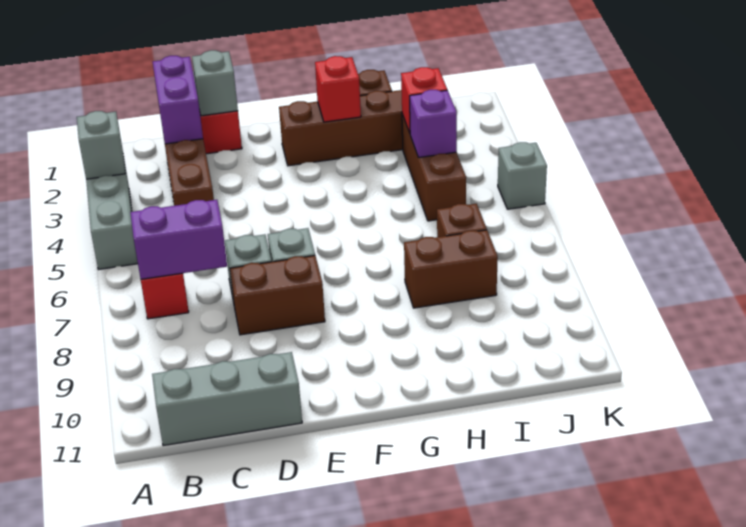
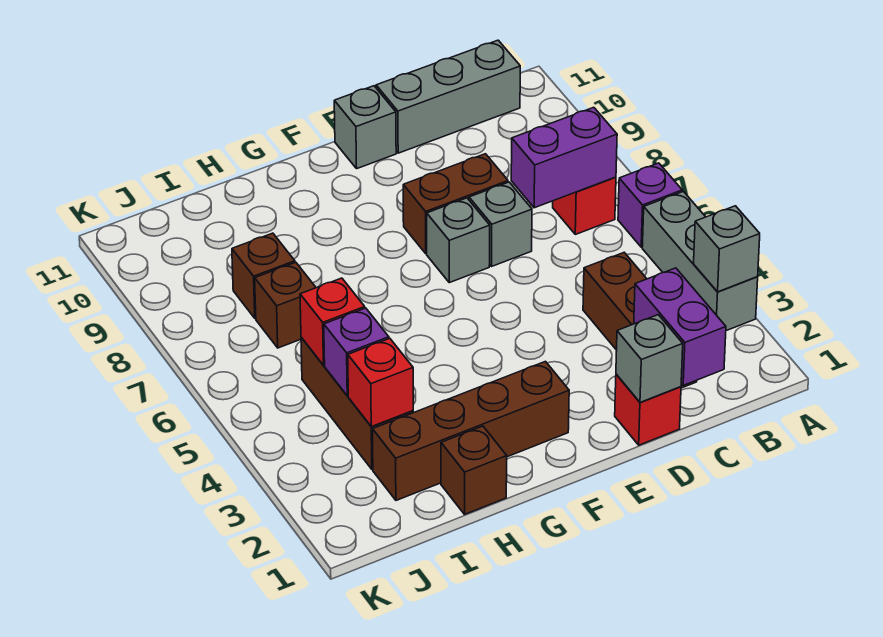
none -> purple 1x1 brick [618,163,682,247]
red 1x1 brick [315,56,361,122] -> red 1x1 brick moved to [300,278,365,365]
brown 1x2 brick [404,230,498,308] -> brown 1x1 brick [232,233,295,318]
grey 1x1 brick [498,142,547,209] -> grey 1x1 brick moved to [334,86,396,168]

